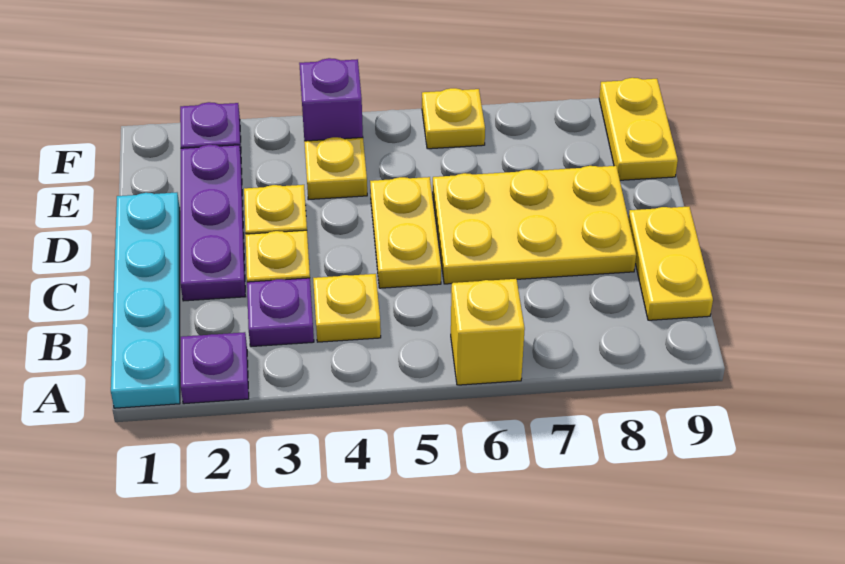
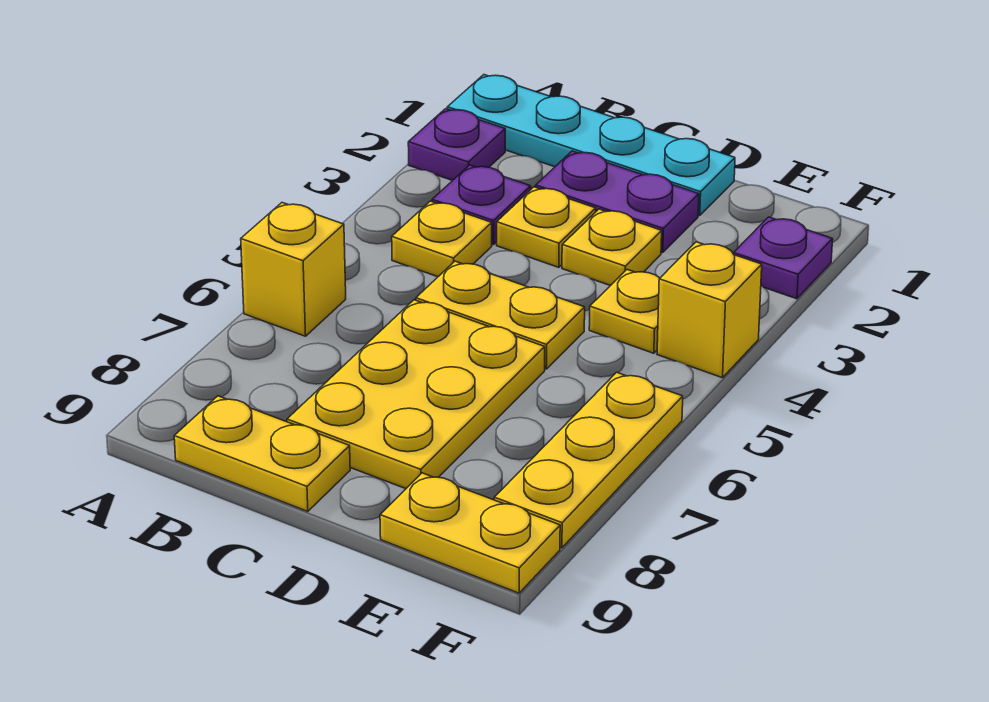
purple 1x3 plate [181,145,245,301] -> purple 1x2 plate [536,151,699,253]
purple 1x1 brick [299,58,363,141] -> yellow 1x1 brick [657,242,762,378]
yellow 1x1 plate [422,88,485,149] -> yellow 1x3 plate [494,372,683,548]

